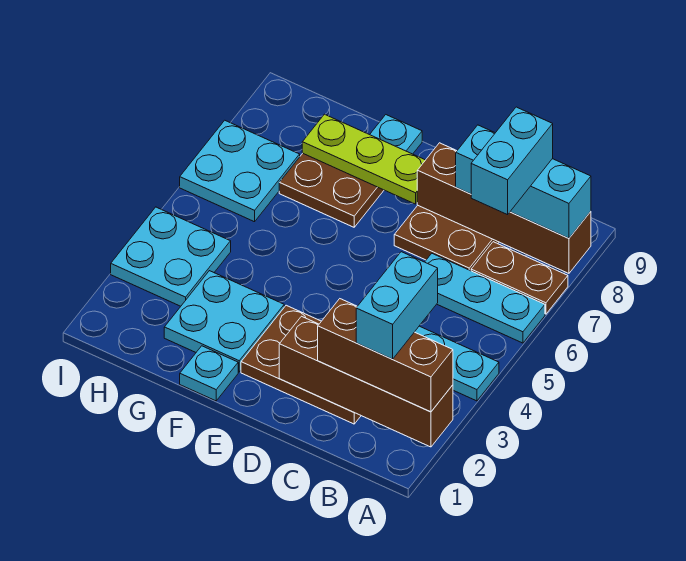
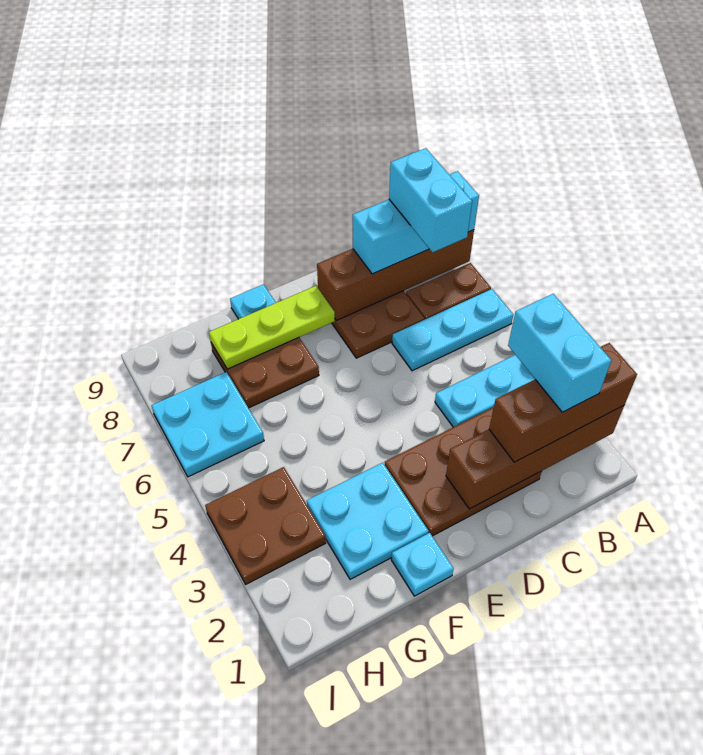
cyan 2x2 plate [111,207,231,306] -> brown 2x2 plate [205,467,326,584]

